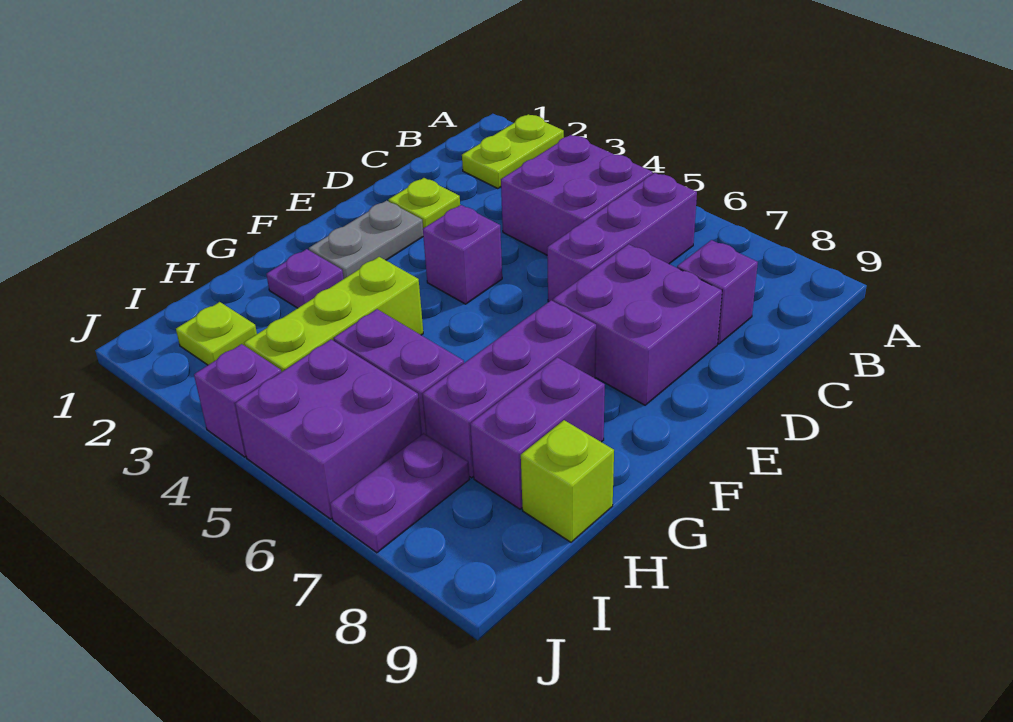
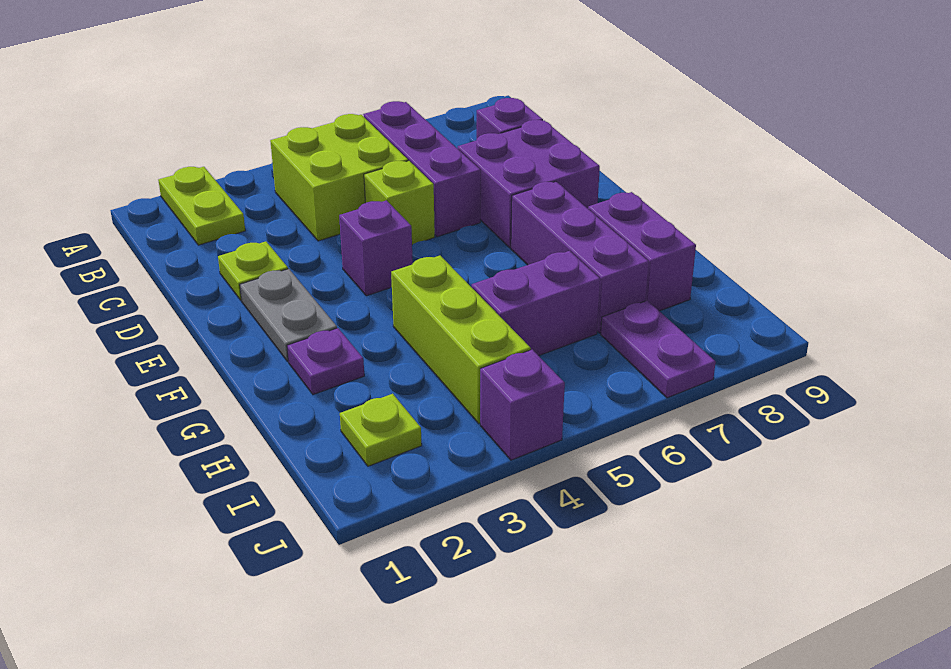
purple 2x2 brick [501,135,653,255] -> lime 2x2 brick [270,114,408,241]
lime 1x1 brick [521,420,614,542] -> lime 1x1 brick moved to [364,161,435,245]
purple 2x2 brick [235,340,422,519] -> none

